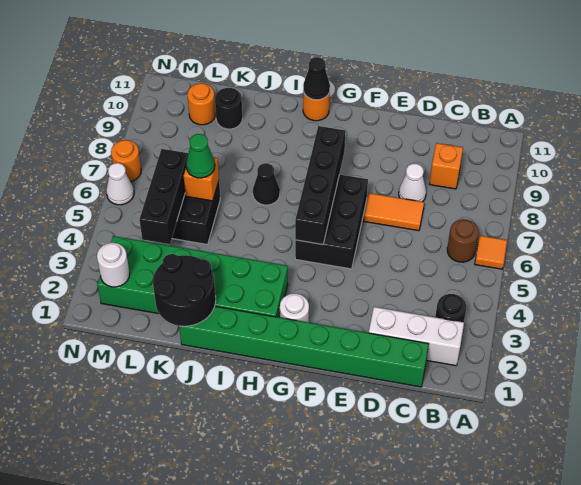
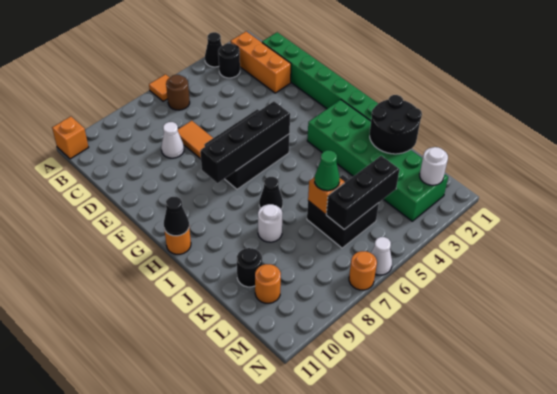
none -> black 1x1 cone [205,32,222,67]
white 1x3 brick [369,307,464,366] -> orange 1x3 brick [231,31,291,93]
orange 1x1 brick [430,143,463,189] -> orange 1x1 brick moved to [52,116,89,159]
white 1x1 round brick [280,294,309,323] -> white 1x1 round brick moved to [258,204,282,242]

